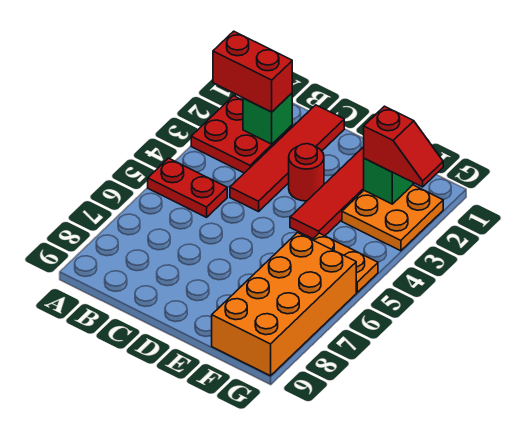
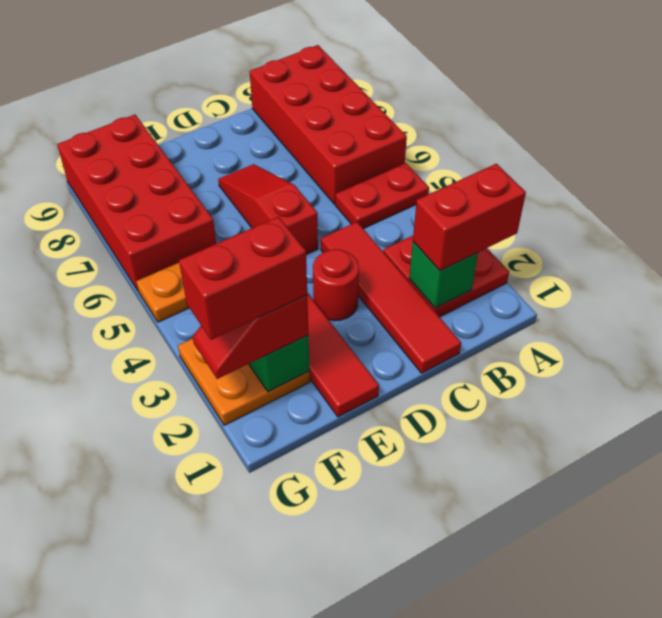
none -> red 2x4 brick [250,45,407,204]
none -> red 1x3 slope [218,164,318,255]
none -> red 1x2 brick [179,217,307,340]
orange 2x4 brick [212,233,356,376] -> red 2x4 brick [57,115,216,290]

